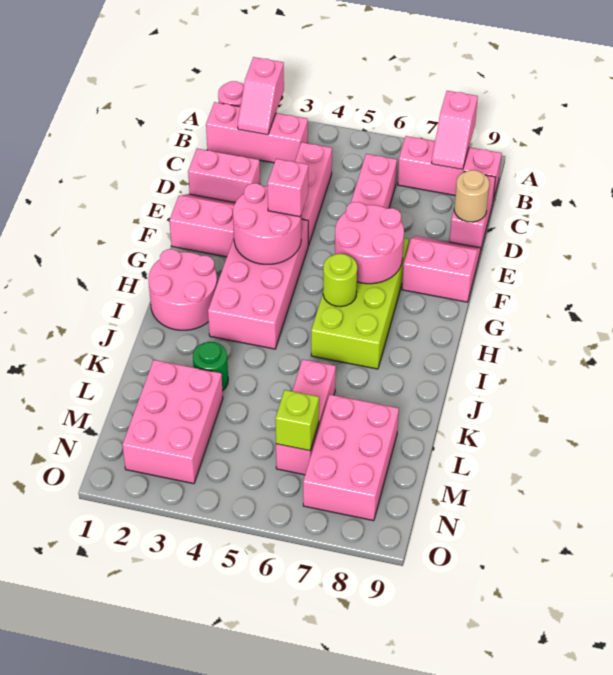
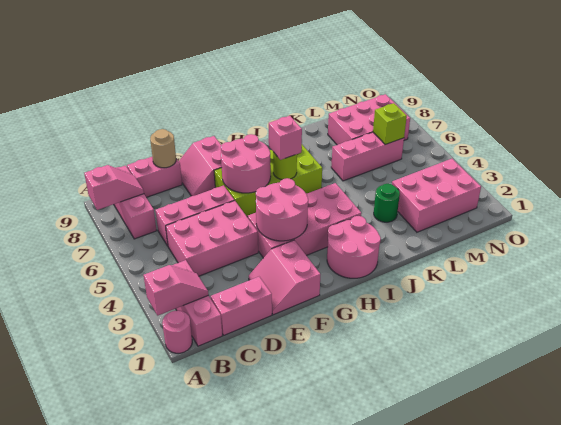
pink 1x3 brick [295,142,332,245] -> pink 2x3 brick [166,200,258,276]
pink 1x2 brick [188,149,260,202] -> pink 1x2 brick turned to [210,277,272,335]
pink 1x1 brick [268,159,308,217] -> pink 1x1 brick moved to [269,116,302,160]

